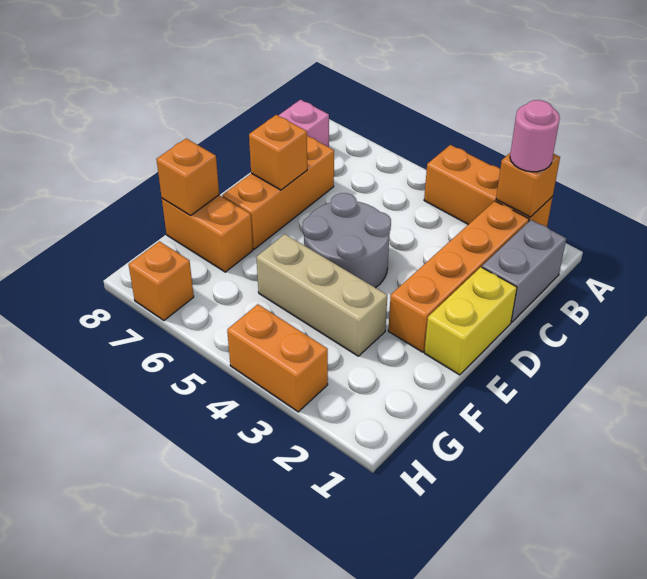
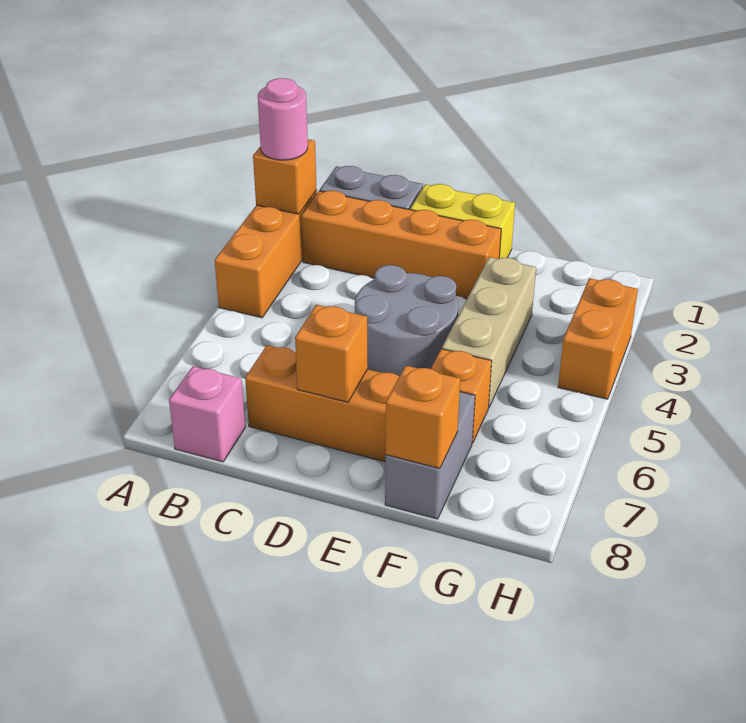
orange 1x2 brick [162,195,253,272] -> grey 1x2 brick [385,392,475,519]
orange 1x1 brick [129,241,194,320] -> orange 1x1 brick moved to [431,349,492,443]

